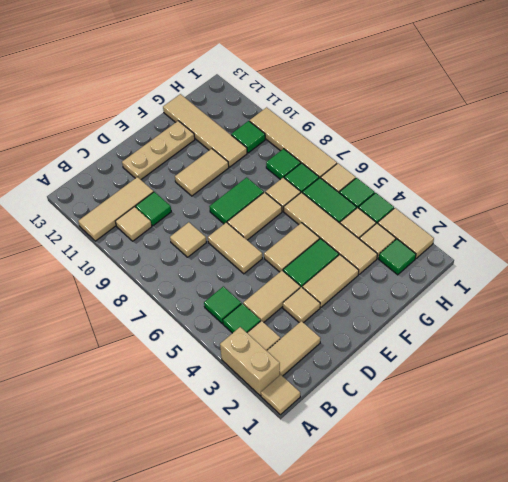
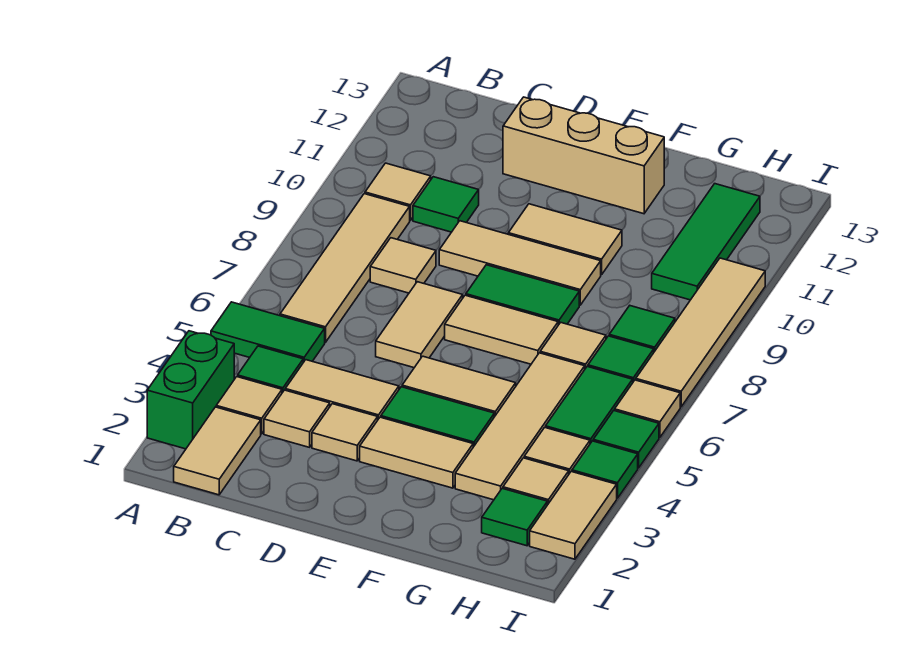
tan 1x1 tile [261,375,300,415] -> tan 1x1 tile moved to [264,390,330,447]
tan 1x2 brick [220,327,280,396] -> green 1x2 brick [147,331,234,449]
tan 1x3 tile [78,177,154,241] -> tan 1x3 tile moved to [439,221,601,305]
tan 1x2 tile [267,321,321,376] -> tan 1x2 tile turned to [174,407,261,495]
green 1x1 tile [204,286,241,324] -> green 1x2 tile [211,302,325,362]
tan 1x3 plate [122,121,195,180] -> tan 1x3 brick [503,97,664,214]
tan 1x4 tile [163,94,247,167] -> tan 1x4 tile moved to [280,194,410,342]
green 1x1 tile [231,121,265,153] -> green 1x3 tile [652,184,760,300]

